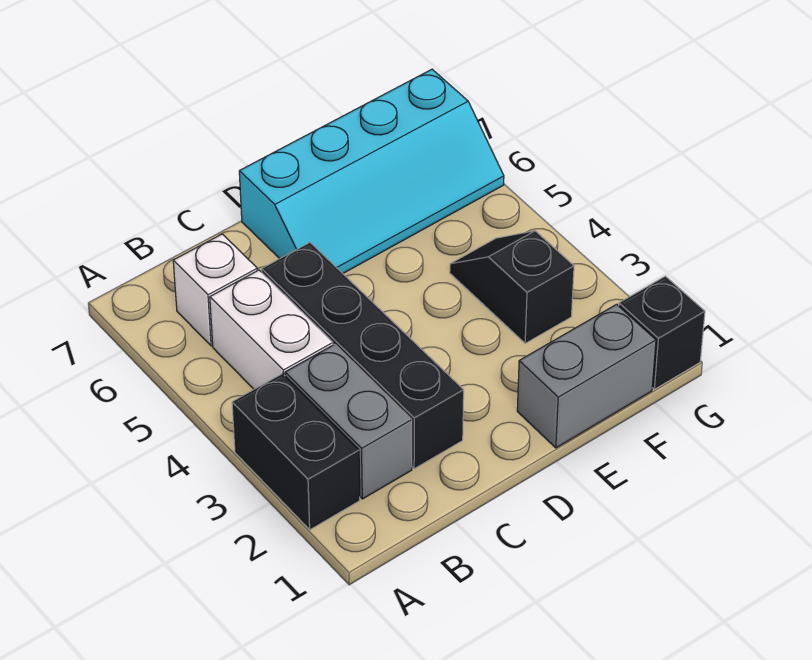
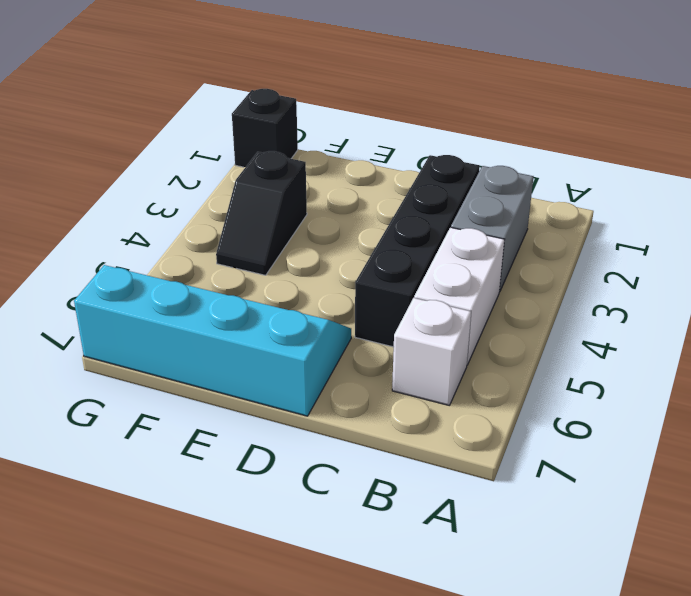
black 1x2 brick [232,374,360,530] -> none
grey 1x2 brick [517,304,656,448] -> none

